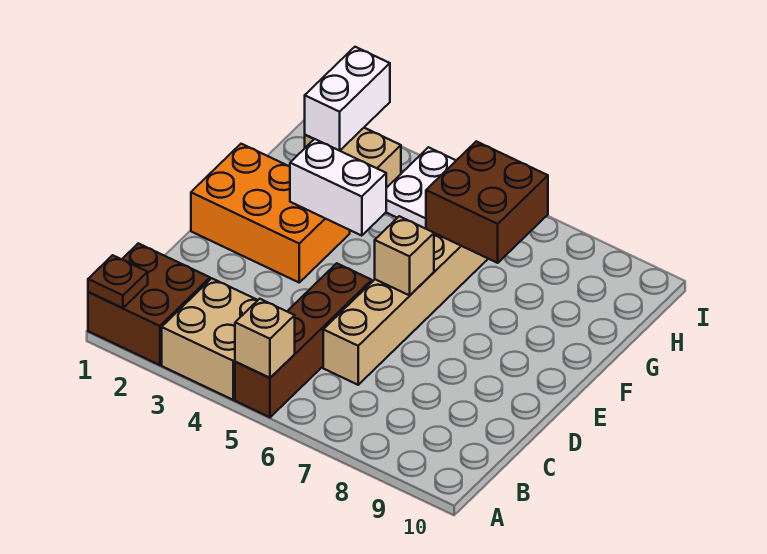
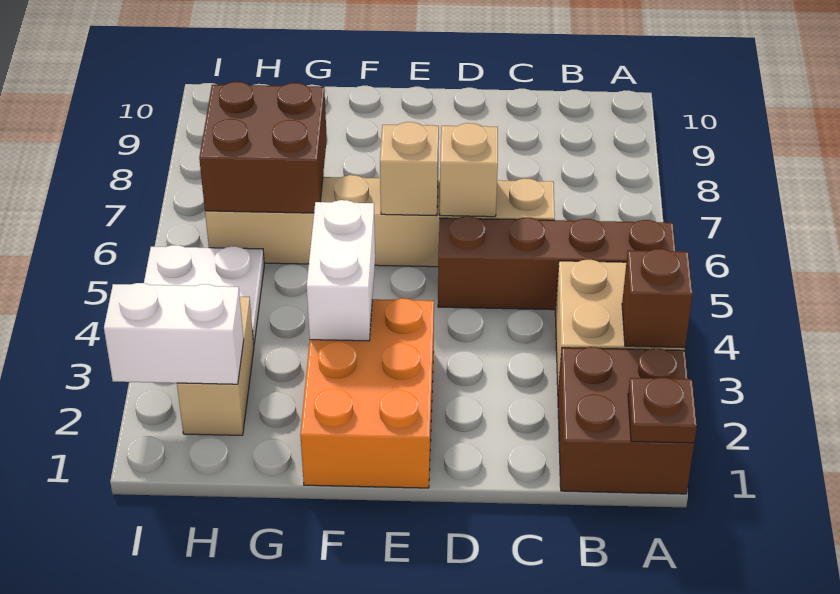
none -> brown 1x1 brick [622,249,693,348]
tan 1x1 brick [235,299,295,378] -> tan 1x1 brick moved to [440,123,498,217]

